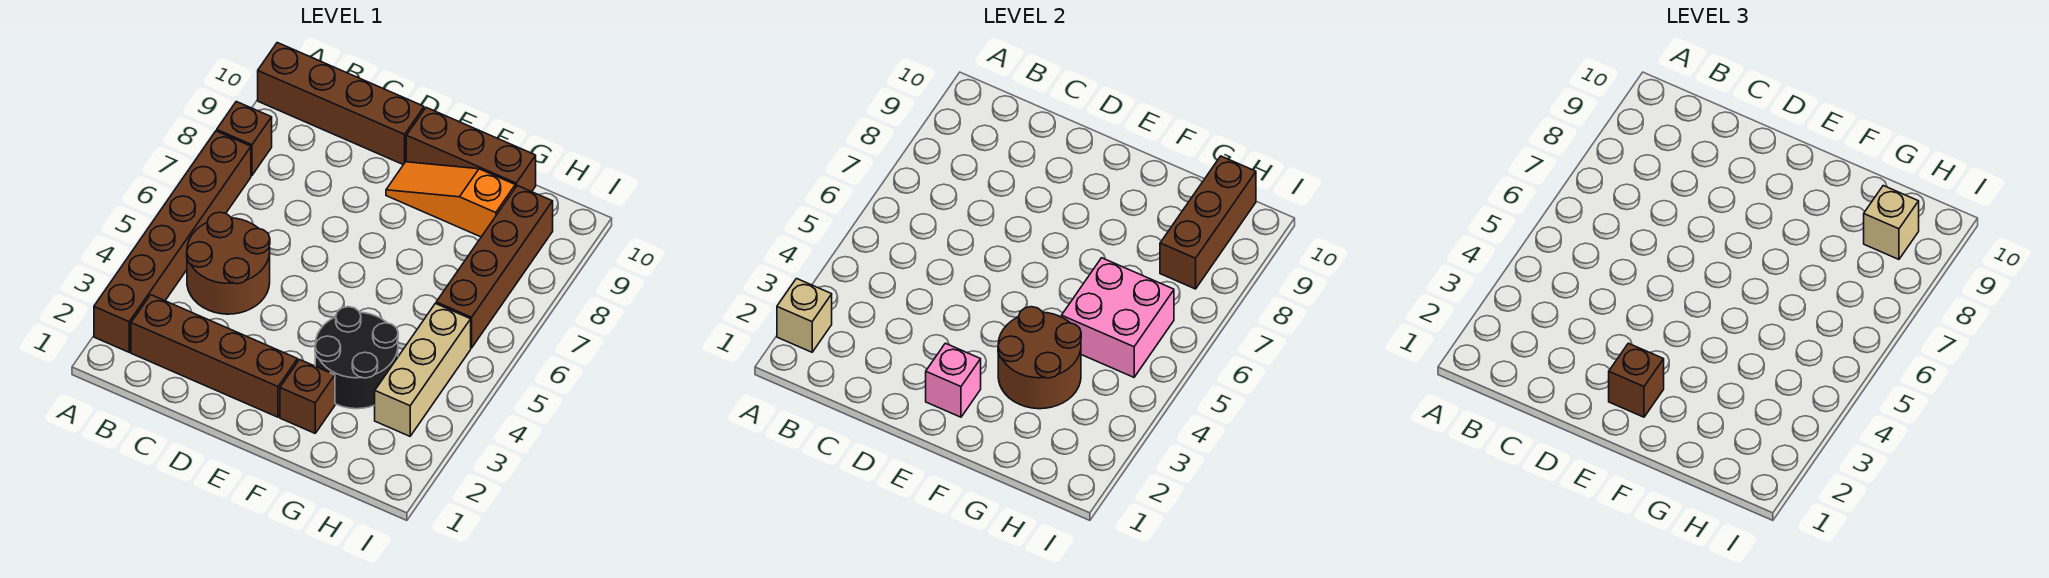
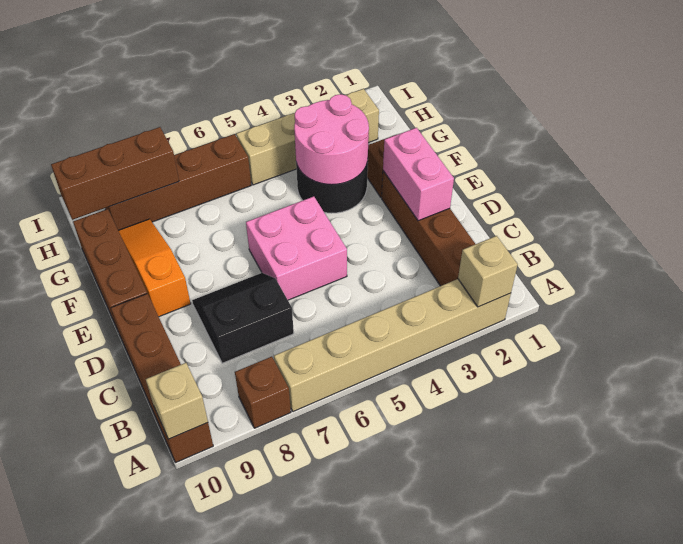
brown 1x6 brick [94,131,251,352] -> tan 1x6 brick [274,279,511,412]
brown 2x2 round brick [187,212,270,314] -> none
none -> black 2x2 slope [192,273,294,363]
pink 1x1 brick [926,343,981,417] -> pink 1x2 brick [383,128,454,221]
brown 1x1 brick [1609,343,1664,417] -> none
orange 1x3 slope [386,162,515,237] -> orange 1x3 slope turned to [118,219,191,317]
brown 2x2 round brick [998,307,1081,409] -> pink 2x2 round brick [294,94,369,185]
pink 2x2 brick [1062,258,1174,377] -> pink 2x2 brick moved to [246,196,347,300]
tan 1x3 brick [375,303,471,436] -> tan 1x4 brick [236,89,379,185]
tan 1x1 brick [1864,186,1919,259] -> tan 1x1 brick moved to [146,363,208,439]

